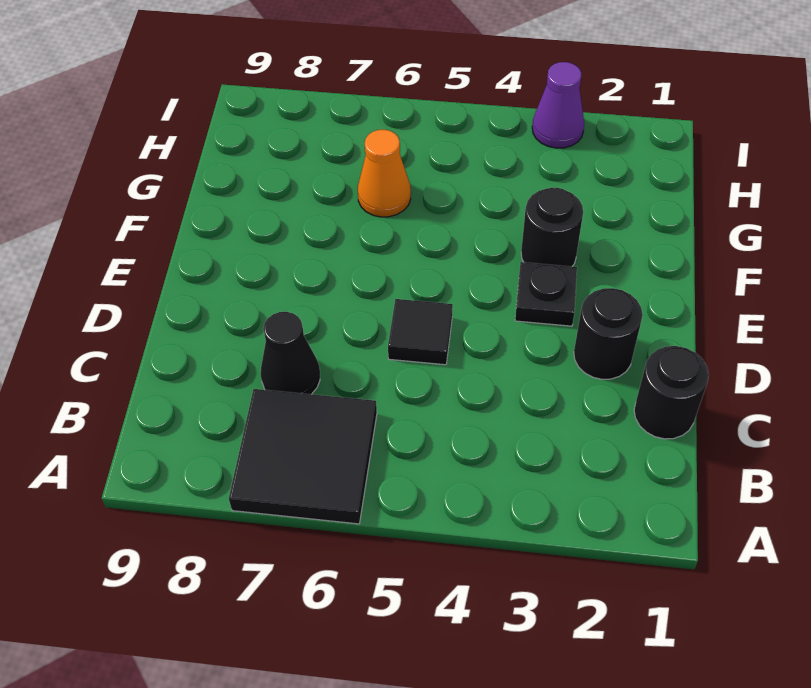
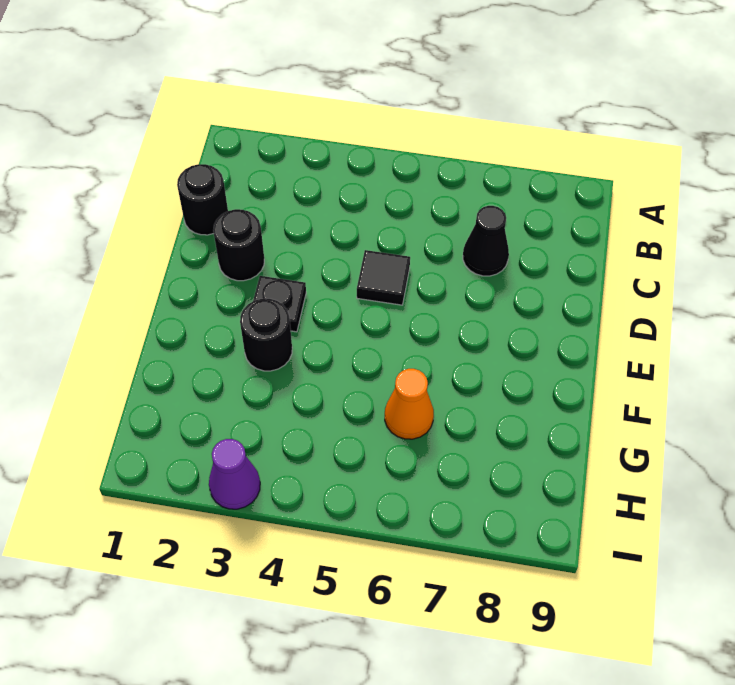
black 2x2 tile [229,389,377,524] -> none

